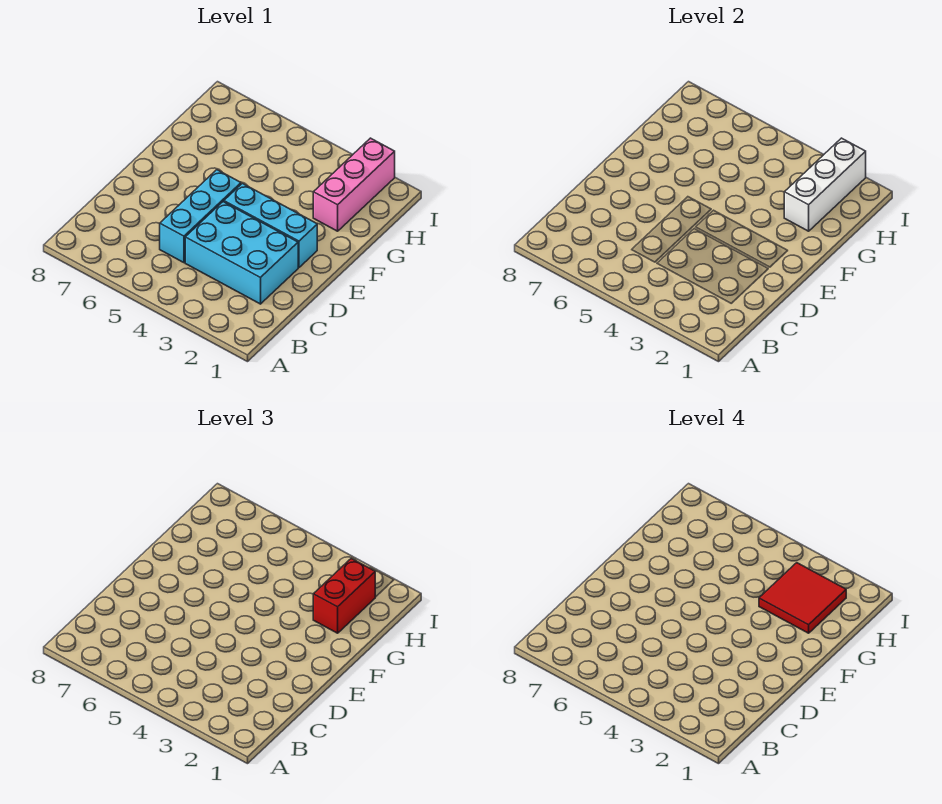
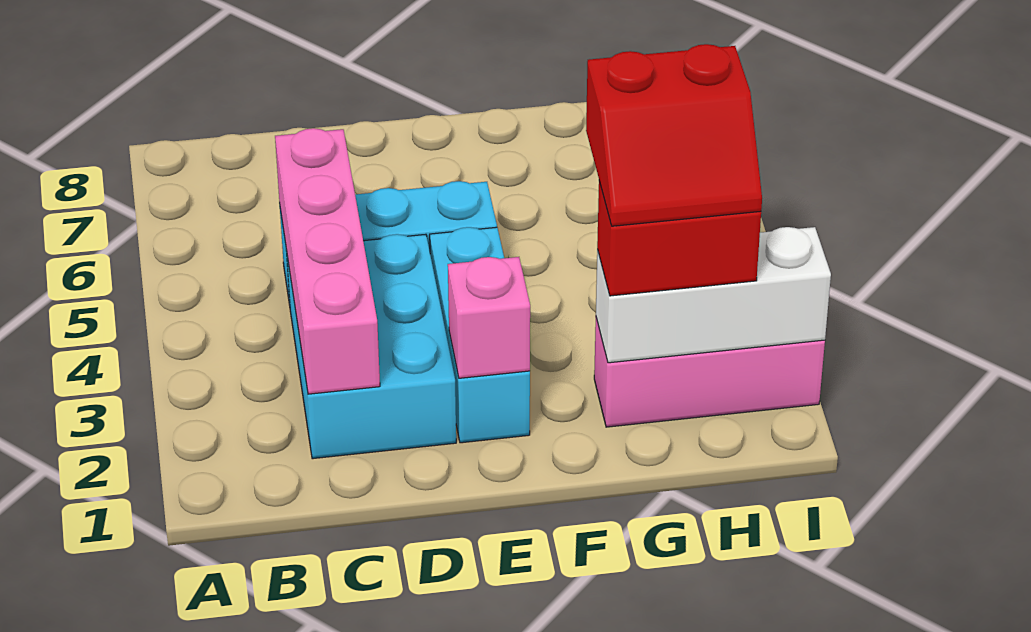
none -> pink 1x4 brick [275,128,380,394]
none -> pink 1x1 brick [448,257,530,378]
red 2x2 tile [759,563,846,633] -> red 2x2 slope [586,44,762,226]

